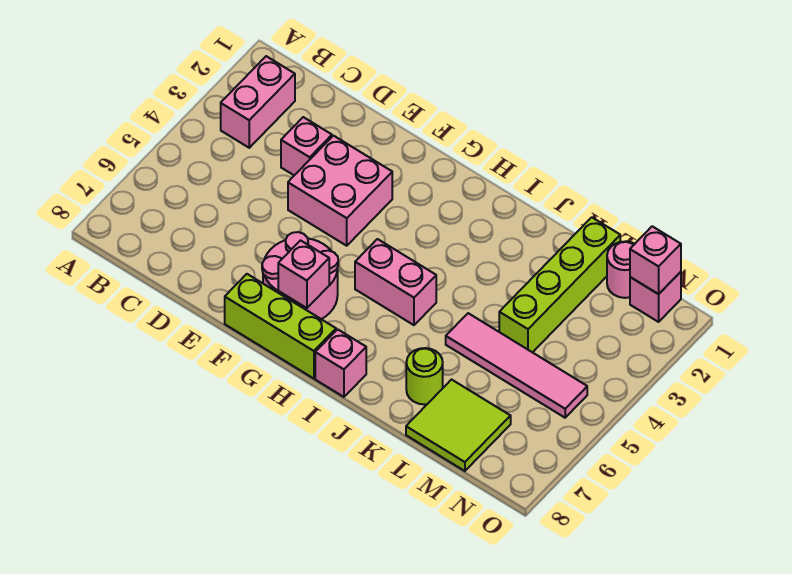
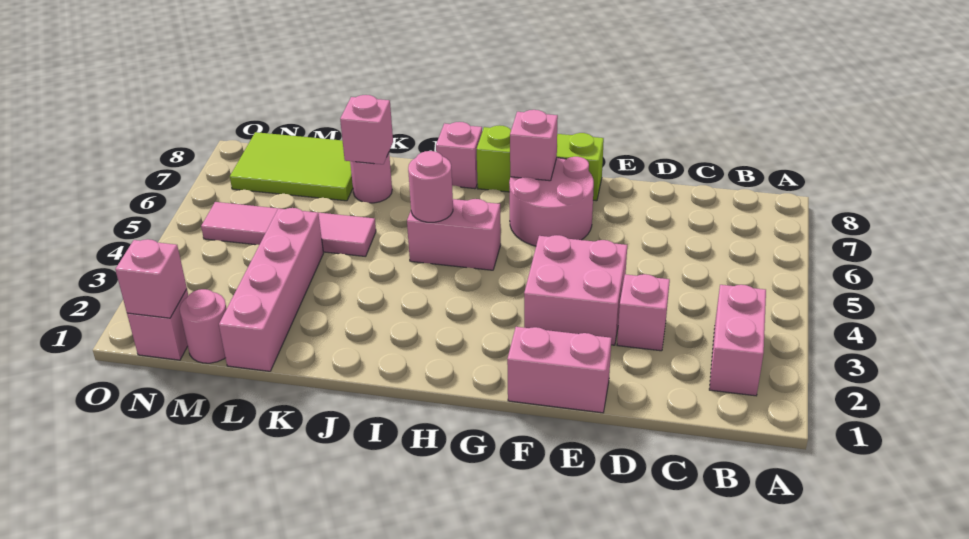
none -> pink 1x2 brick [507,327,612,413]
none -> pink 1x1 round brick [408,151,453,222]
lime 1x1 round brick [406,348,443,404] -> pink 1x1 round brick [350,153,392,203]
none -> pink 1x1 brick [340,95,393,164]
lime 1x4 brick [499,217,620,352] -> pink 1x4 brick [219,208,323,371]
lime 2x2 tile [406,380,511,471] -> lime 2x3 tile [230,132,353,201]

